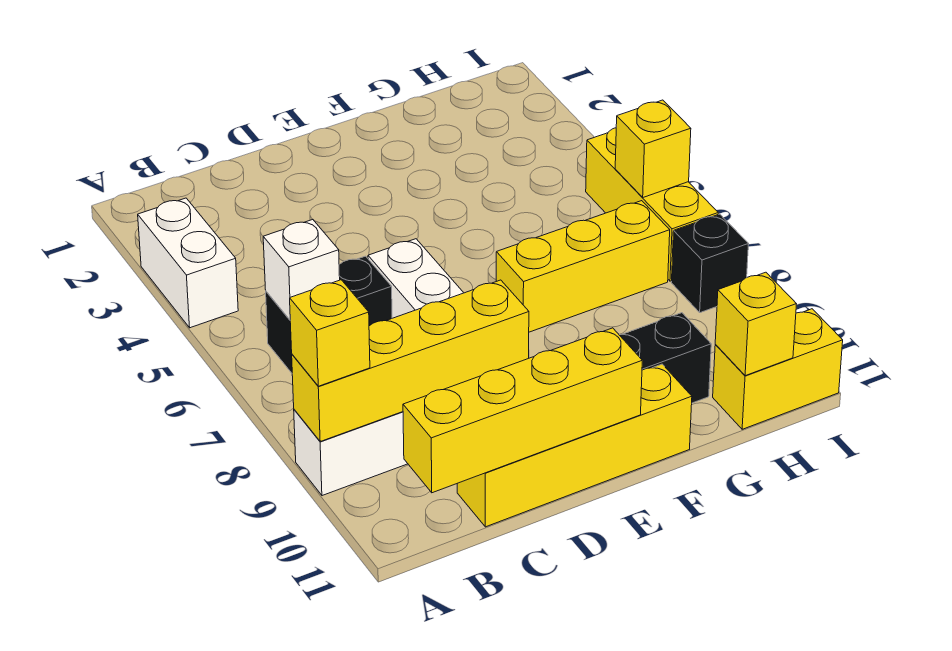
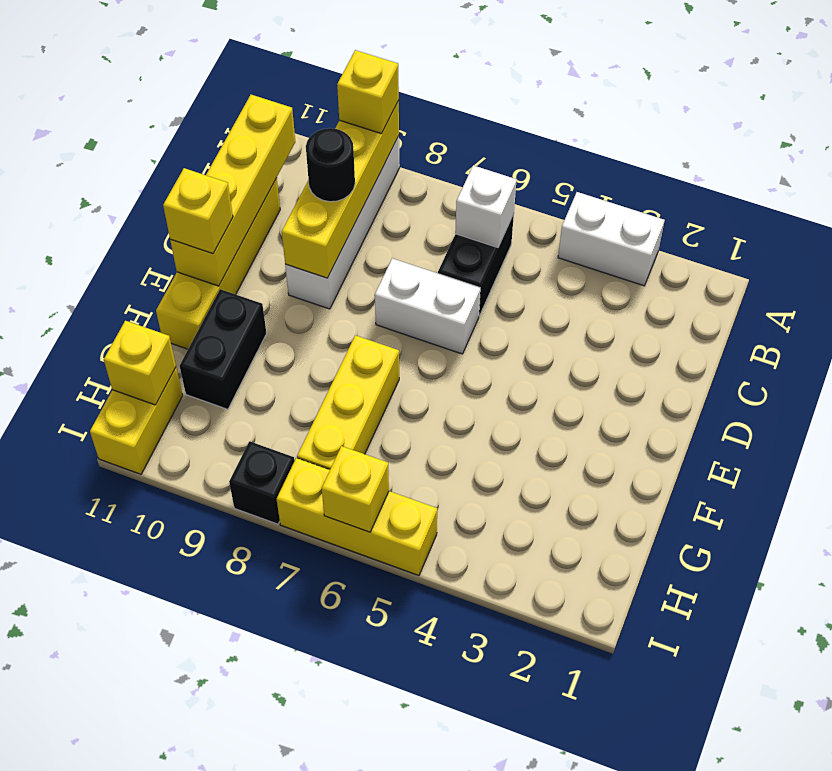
none -> black 1x1 round brick [306,128,355,202]
none -> yellow 1x1 brick [163,168,233,254]

